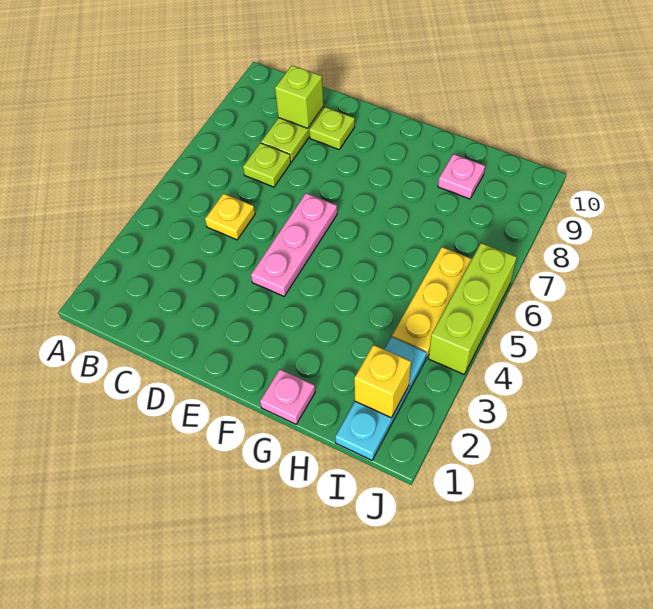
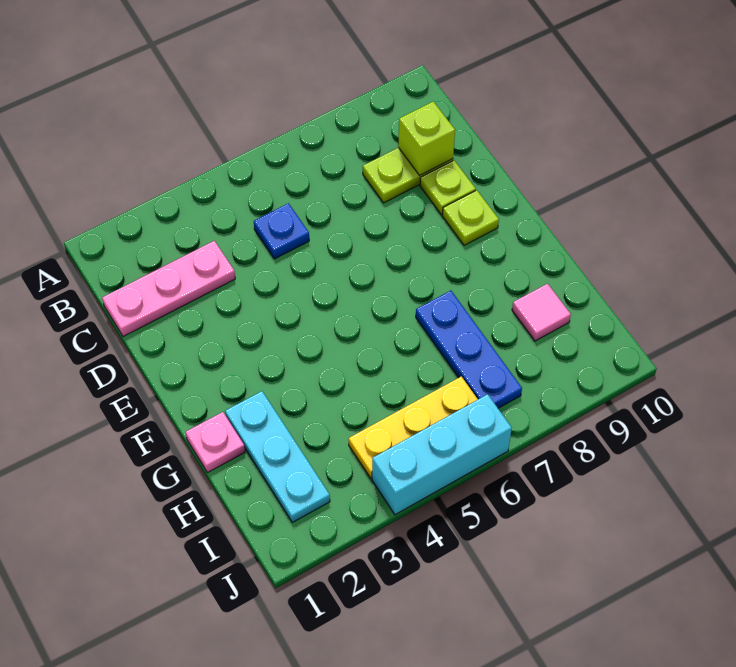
yellow 1x1 plate [205,194,255,240] -> blue 1x1 plate [254,203,309,259]
lime 1x1 plate [243,143,291,187] -> lime 1x1 plate moved to [442,190,499,245]
pink 1x3 plate [251,193,337,296] -> pink 1x3 plate moved to [102,241,235,337]
none -> blue 1x3 plate [416,291,522,408]
pink 1x1 plate [438,154,485,199] -> pink 1x1 tile [512,284,571,341]
cyan 1x3 plate [335,337,427,460] -> cyan 1x3 plate turned to [225,391,330,522]
yellow 1x1 brick [354,345,411,418] -> none
lime 1x3 brick [429,243,517,374] -> cyan 1x3 brick [372,394,512,515]

